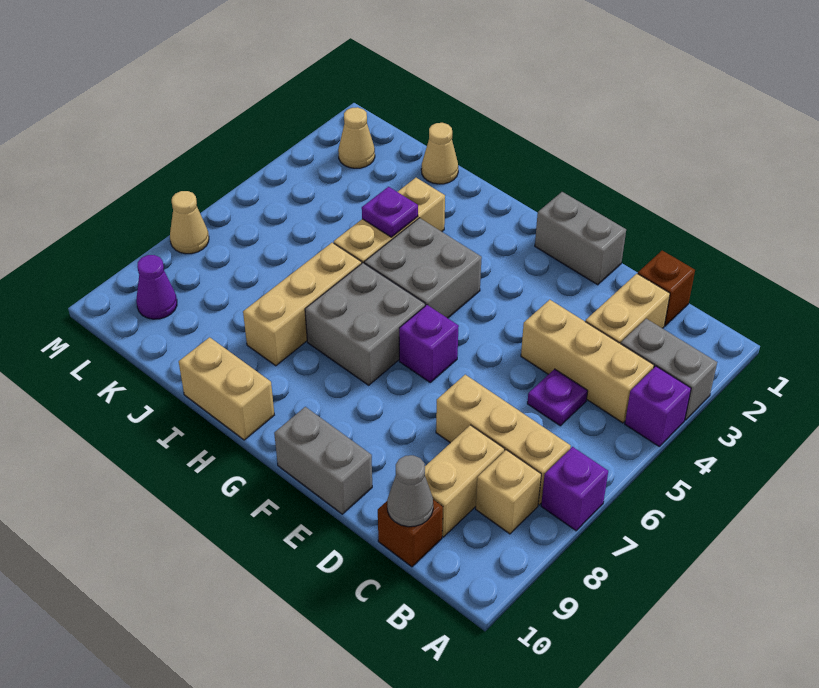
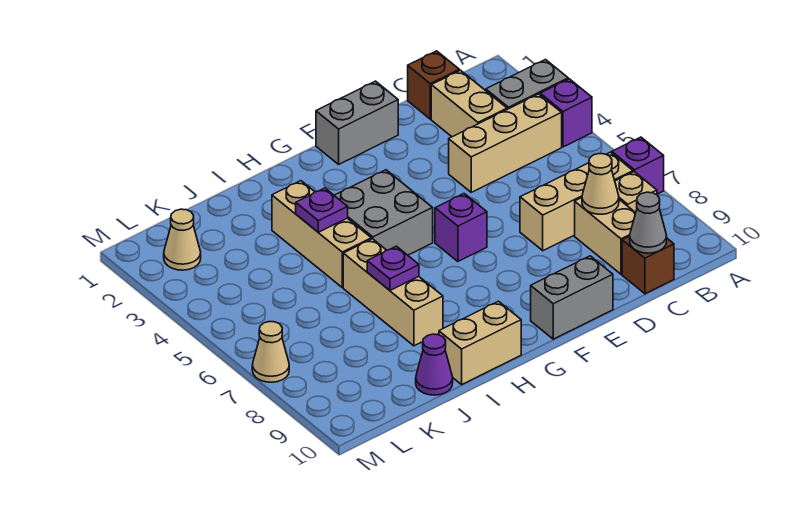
purple 1x1 plate [527,369,588,426] -> purple 1x1 plate moved to [367,246,419,290]
grey 2x2 brick [305,263,425,385] -> none
tan 1x1 cone [421,123,458,184] -> tan 1x1 cone moved to [582,154,619,214]
purple 1x1 cone [136,255,177,319] -> purple 1x1 cone moved to [416,334,453,395]

